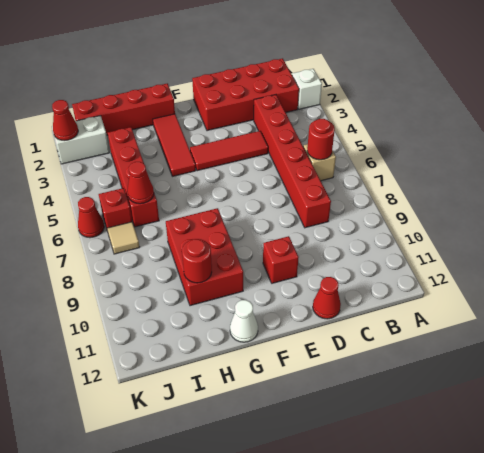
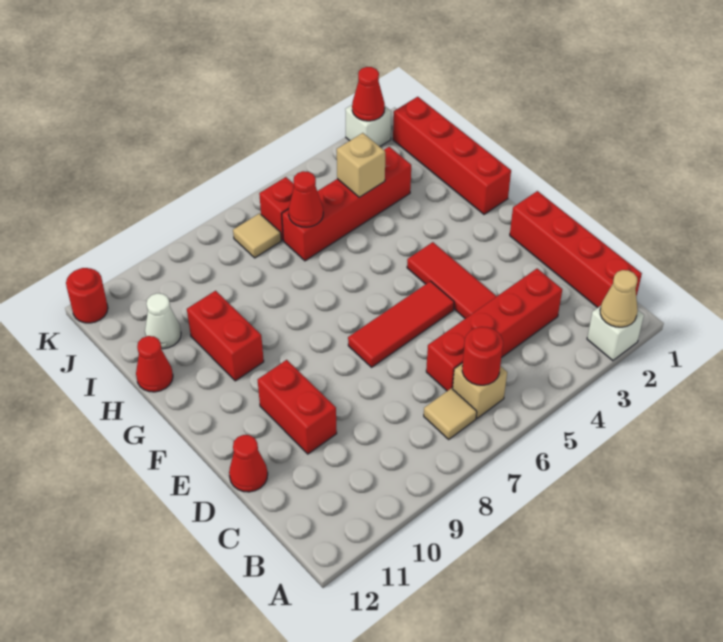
none -> tan 1x1 cone [600,270,638,327]
red 2x4 brick [192,58,299,131] -> red 1x4 brick [510,191,642,308]
none -> tan 1x1 tile [424,388,477,439]
red 1x6 brick [254,95,331,228] -> red 1x4 brick [426,269,562,391]
red 1x1 brick [263,236,299,283] -> red 1x2 brick [258,360,337,454]
red 1x3 tile [153,114,196,176] -> red 1x3 tile moved to [348,281,454,367]
red 2x3 brick [166,208,243,306] -> red 1x2 brick [187,291,264,381]
white 1x1 cone [230,300,258,342] -> white 1x1 cone moved to [145,293,181,349]
red 1x1 round brick [182,239,212,283] -> red 1x1 round brick moved to [66,268,108,323]
none -> tan 1x1 brick [337,133,385,197]
white 1x2 brick [52,116,110,164] -> white 1x1 brick [345,105,391,147]
red 1x1 cone [78,197,104,238] -> red 1x1 cone moved to [136,336,173,392]

